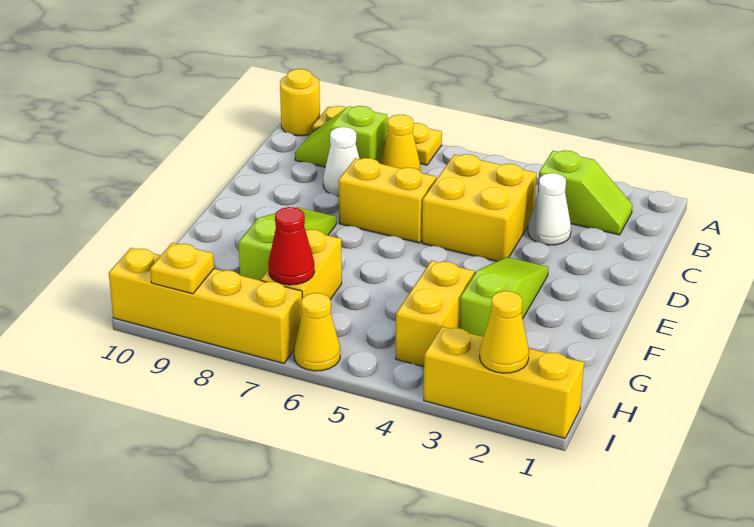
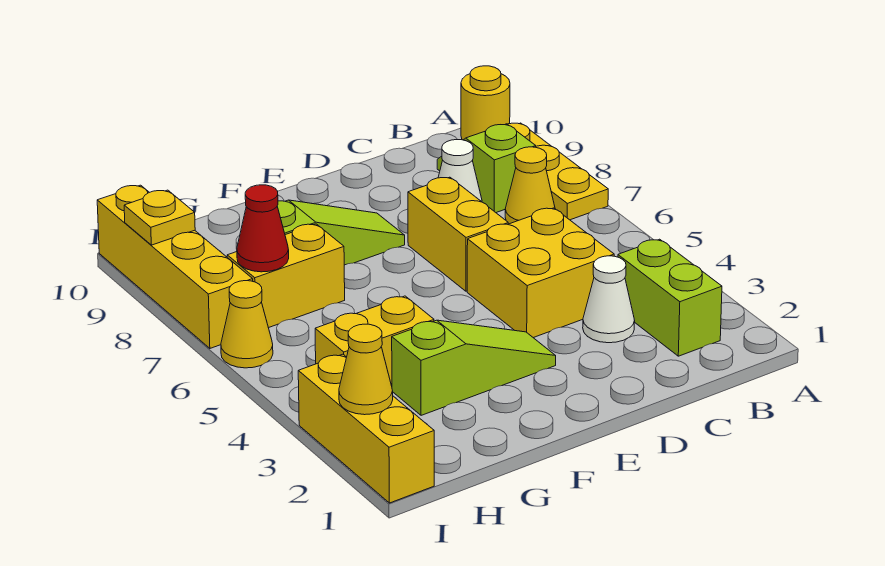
lime 1x2 slope [538,150,632,235] -> lime 1x2 brick [618,239,722,356]

